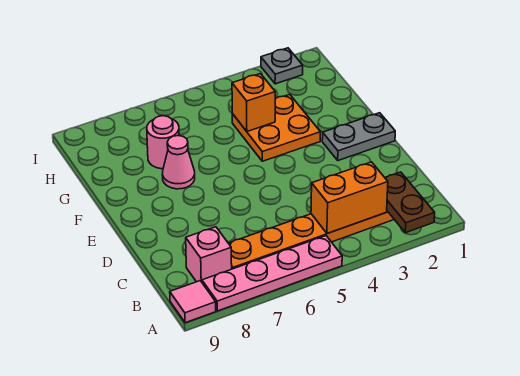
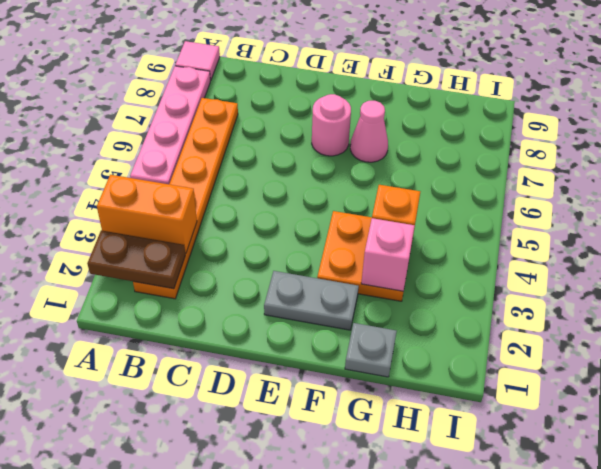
orange 1x2 brick [311,162,388,234] -> orange 1x2 brick turned to [97,175,197,253]
pink 1x1 brick [186,227,232,282] -> pink 1x1 brick moved to [361,218,415,291]
grey 1x2 plate [322,113,395,161] -> grey 1x2 plate turned to [264,271,359,330]
pink 1x1 round brick [147,116,179,169] -> pink 1x1 round brick moved to [312,94,351,156]
grey 1x1 plate [261,48,303,84] -> grey 1x1 plate moved to [345,323,397,377]

